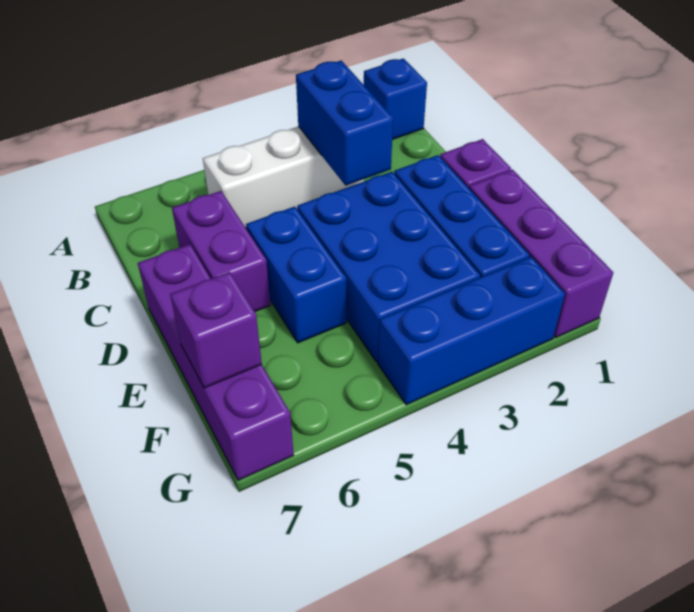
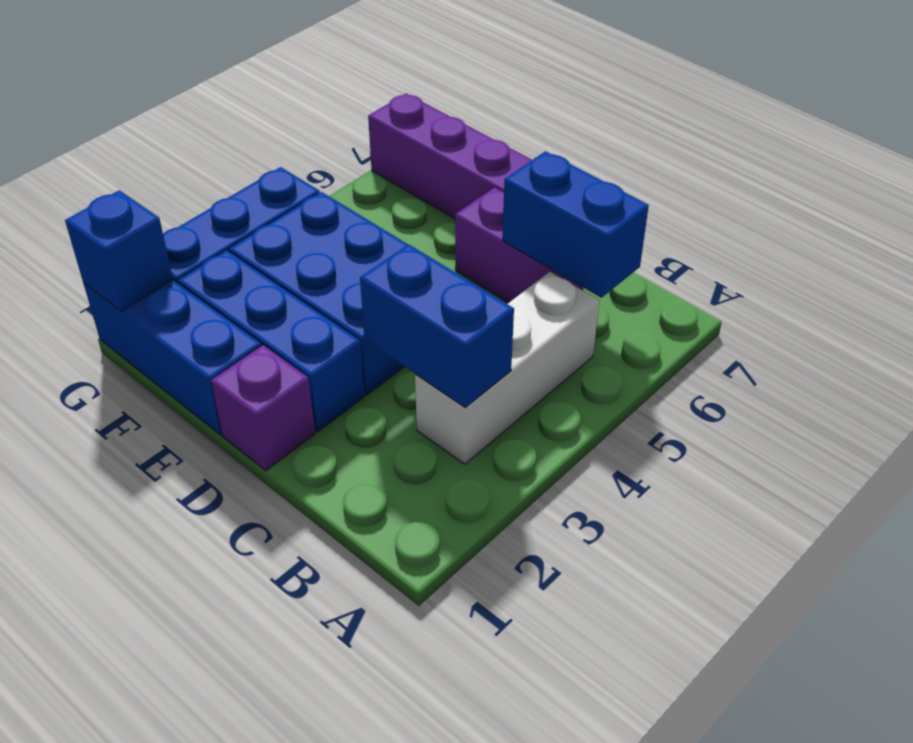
blue 1x1 brick [364,59,427,140] -> blue 1x1 brick moved to [65,190,173,311]
blue 1x2 brick [246,207,346,343] -> blue 1x2 brick moved to [502,151,649,298]
purple 1x3 brick [469,170,613,338] -> blue 1x3 brick [83,280,261,435]
purple 1x1 brick [170,272,262,388] -> none

